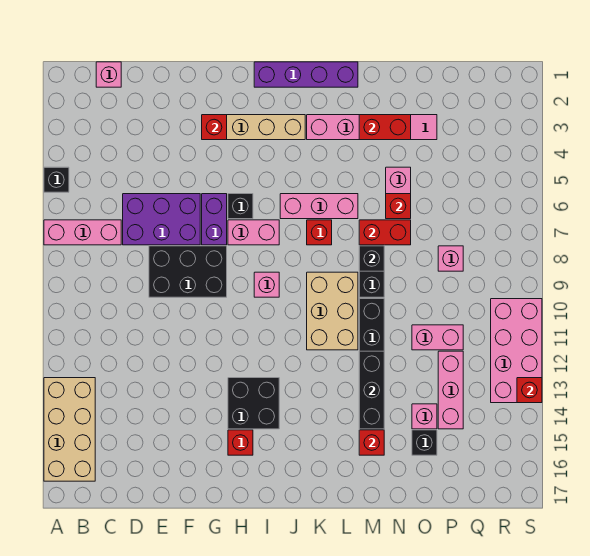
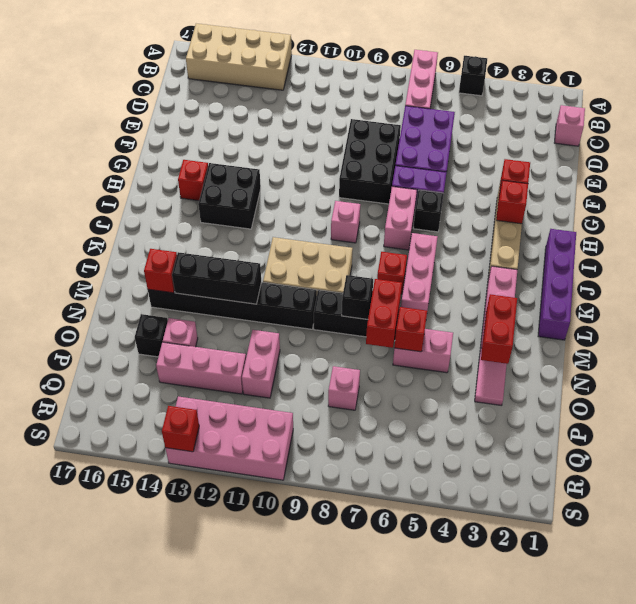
none -> red 1x1 brick [496,180,528,224]

